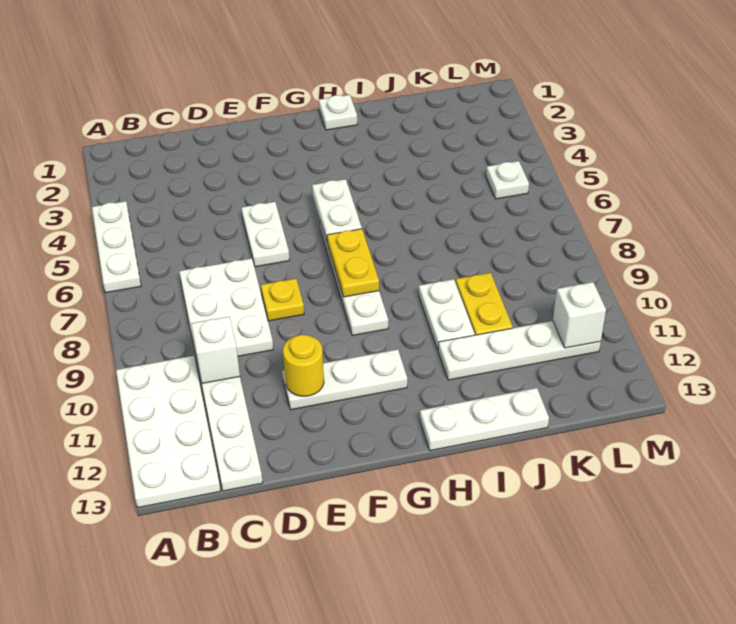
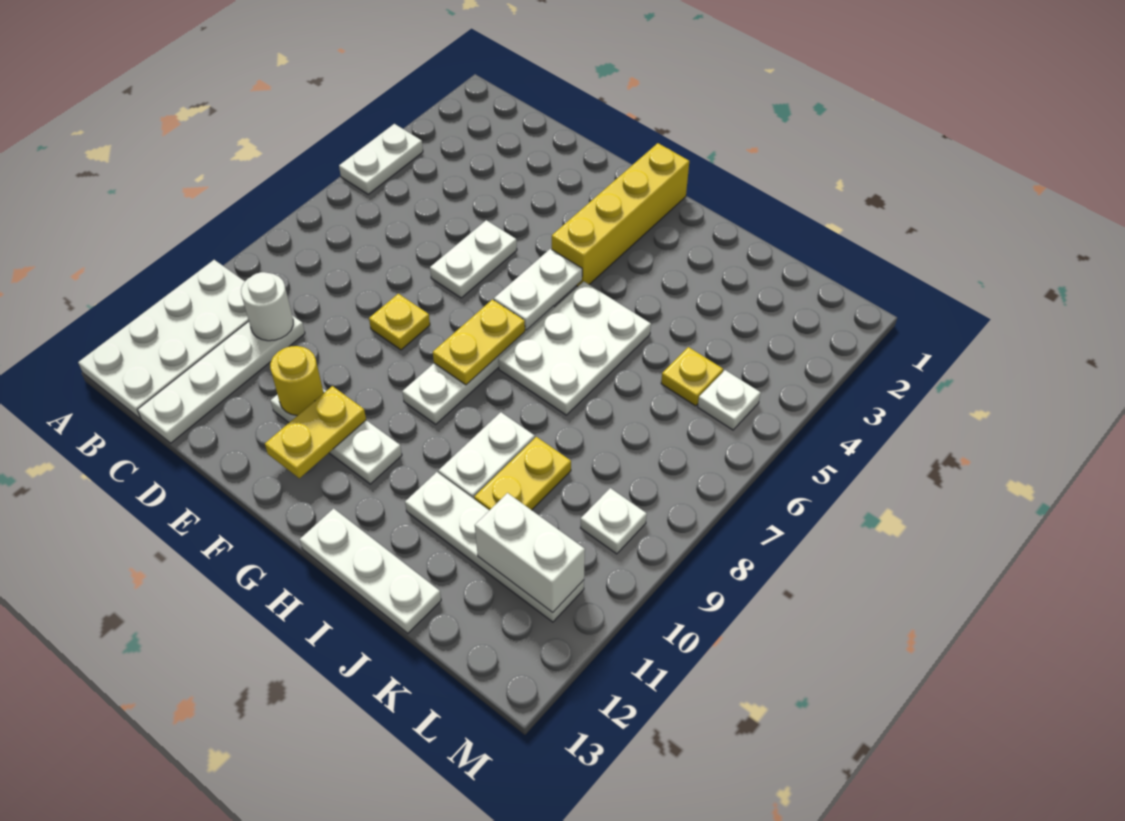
white 1x3 plate [92,201,141,293] -> white 1x2 plate [339,124,423,194]
white 2x3 plate [179,258,273,360] -> white 2x3 plate moved to [498,281,651,415]
white 1x1 brick [191,317,240,383] -> white 1x1 round brick [241,272,293,341]
none -> yellow 1x2 plate [265,386,366,478]
none -> yellow 1x4 brick [552,143,689,287]
white 1x1 plate [319,95,357,130] -> white 1x1 plate moved to [581,488,647,554]
none -> yellow 1x1 plate [661,347,723,406]
white 1x1 brick [553,282,606,348] -> white 1x2 brick [475,493,585,612]

